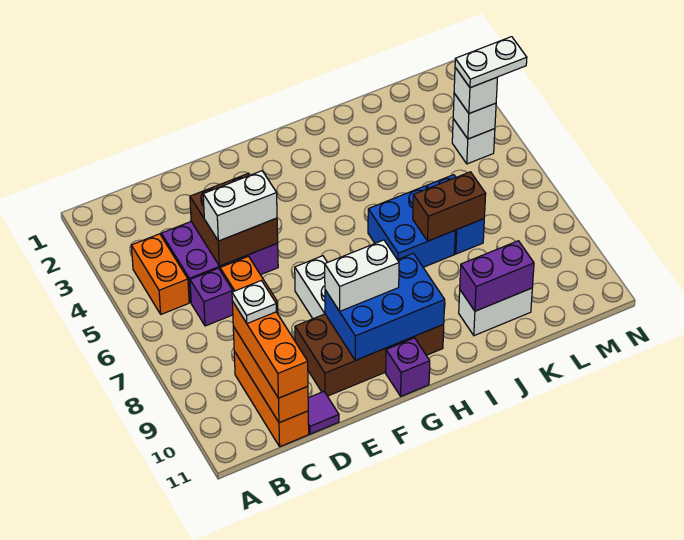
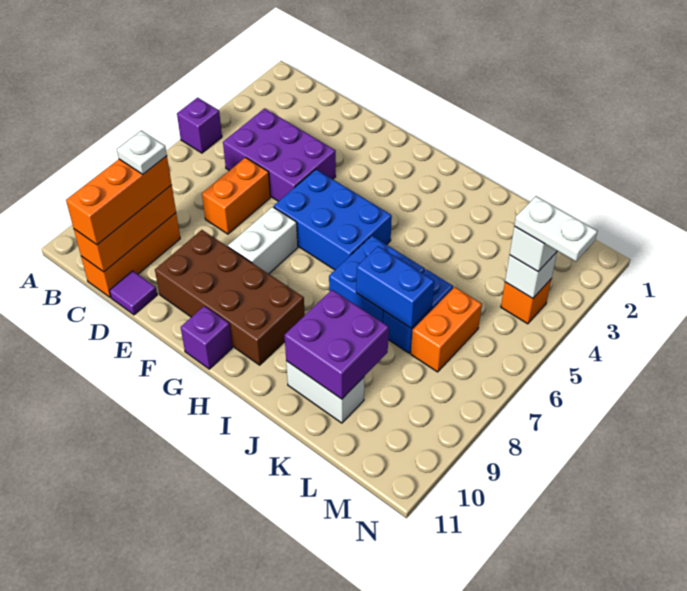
orange 1x2 brick [131,234,189,314] -> orange 1x2 brick moved to [411,287,482,372]
purple 1x1 brick [190,268,233,326] -> purple 1x1 brick moved to [177,98,222,153]
brown 2x2 brick [190,174,278,266] -> none
white 1x2 brick [203,171,277,241] -> none
blue 2x3 brick [325,253,445,360] -> blue 2x3 brick moved to [274,169,392,270]
white 1x2 brick [325,240,399,311] -> none
brown 1x2 brick [413,172,486,241] -> blue 1x2 brick [356,246,434,328]
purple 1x2 brick [460,241,534,311] -> purple 2x2 brick [284,290,389,399]
white 1x1 brick [452,119,495,164] -> orange 1x1 brick [501,279,551,324]

